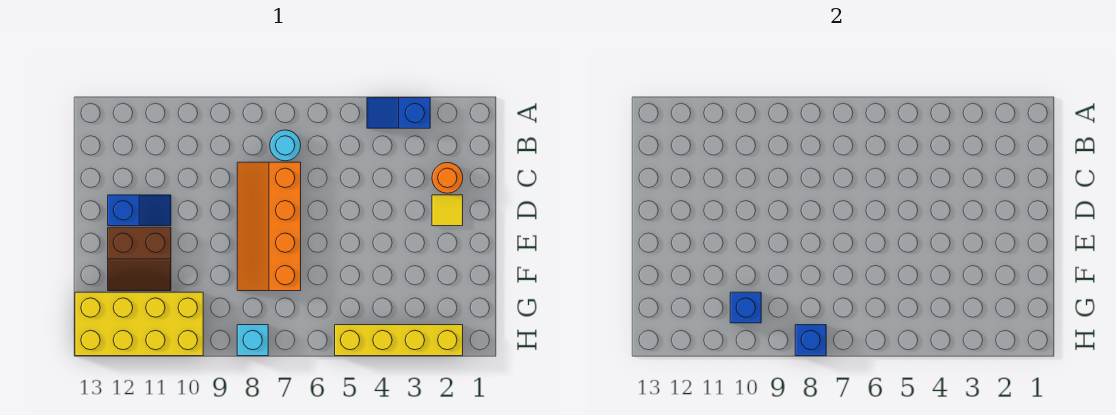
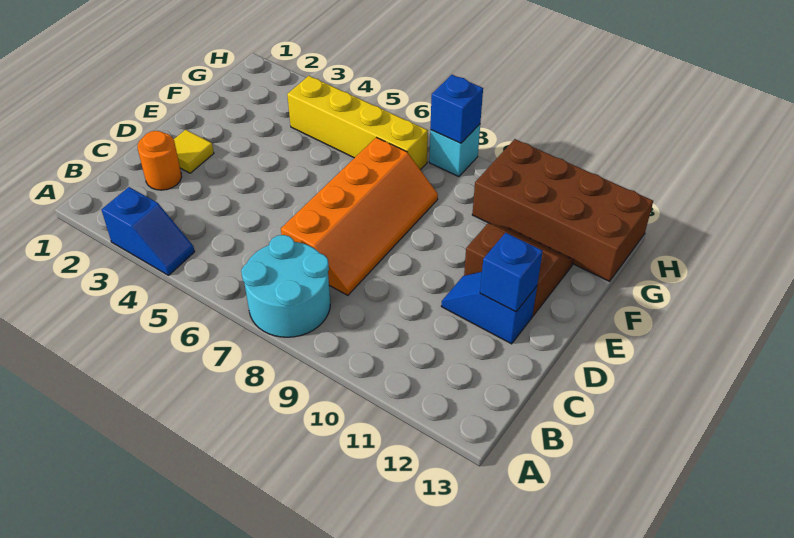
cyan 1x1 round brick [270,130,301,161] -> cyan 2x2 round brick [241,235,330,337]
yellow 2x4 brick [75,292,203,356] -> brown 2x4 brick [472,139,653,281]
blue 1x1 brick [730,292,761,323] -> blue 1x1 brick moved to [480,233,543,312]
yellow 1x4 brick [335,325,463,356] -> yellow 1x4 brick moved to [287,76,428,170]

